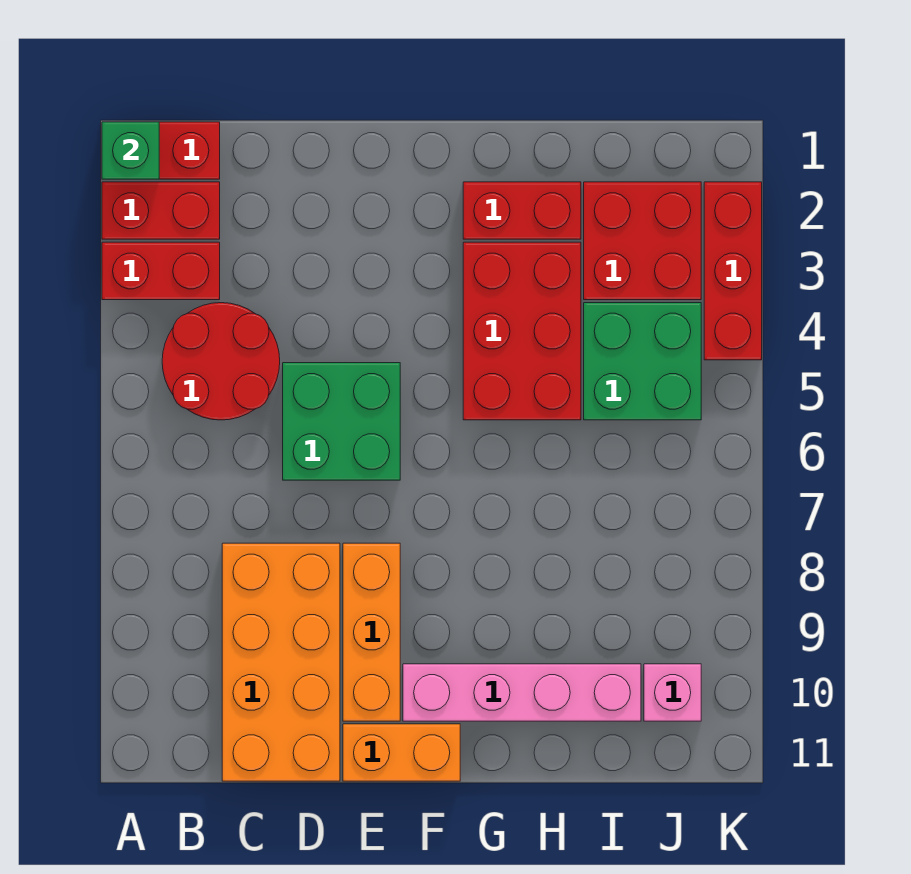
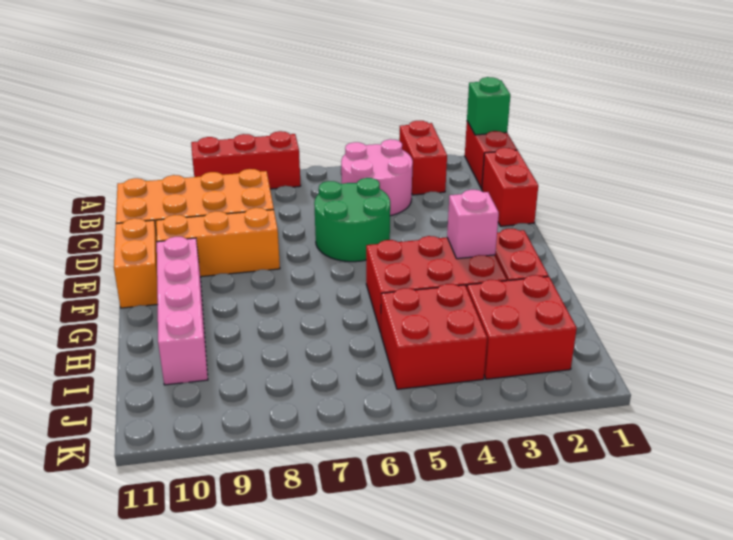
red 1x2 brick [102,182,220,239] -> red 1x2 brick moved to [482,148,538,226]
red 2x2 round brick [162,303,280,420] -> pink 2x2 round brick [341,139,413,216]
green 2x2 brick [283,363,400,480] -> green 2x2 round brick [314,178,390,262]
green 2x2 brick [584,303,701,420] -> red 2x2 brick [381,284,487,389]
pink 1x1 brick [644,664,701,721] -> pink 1x1 brick moved to [447,190,499,259]
red 1x3 brick [704,182,762,360] -> red 1x3 brick moved to [191,131,301,189]

